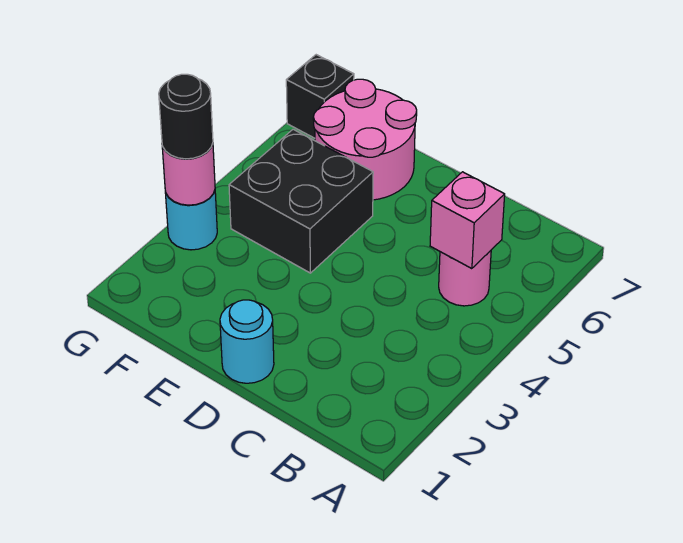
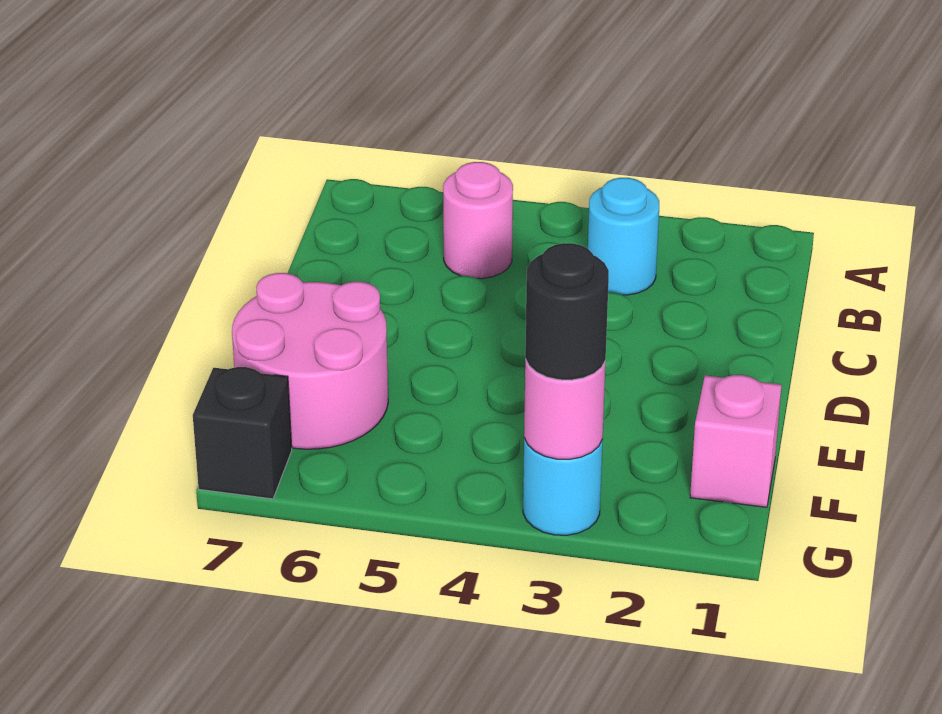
pink 1x1 brick [430,172,505,269] -> pink 1x1 brick moved to [690,375,782,507]
cyan 1x1 round brick [220,300,274,383] -> cyan 1x1 round brick moved to [588,178,659,295]
black 2x2 brick [229,129,373,273] -> none

